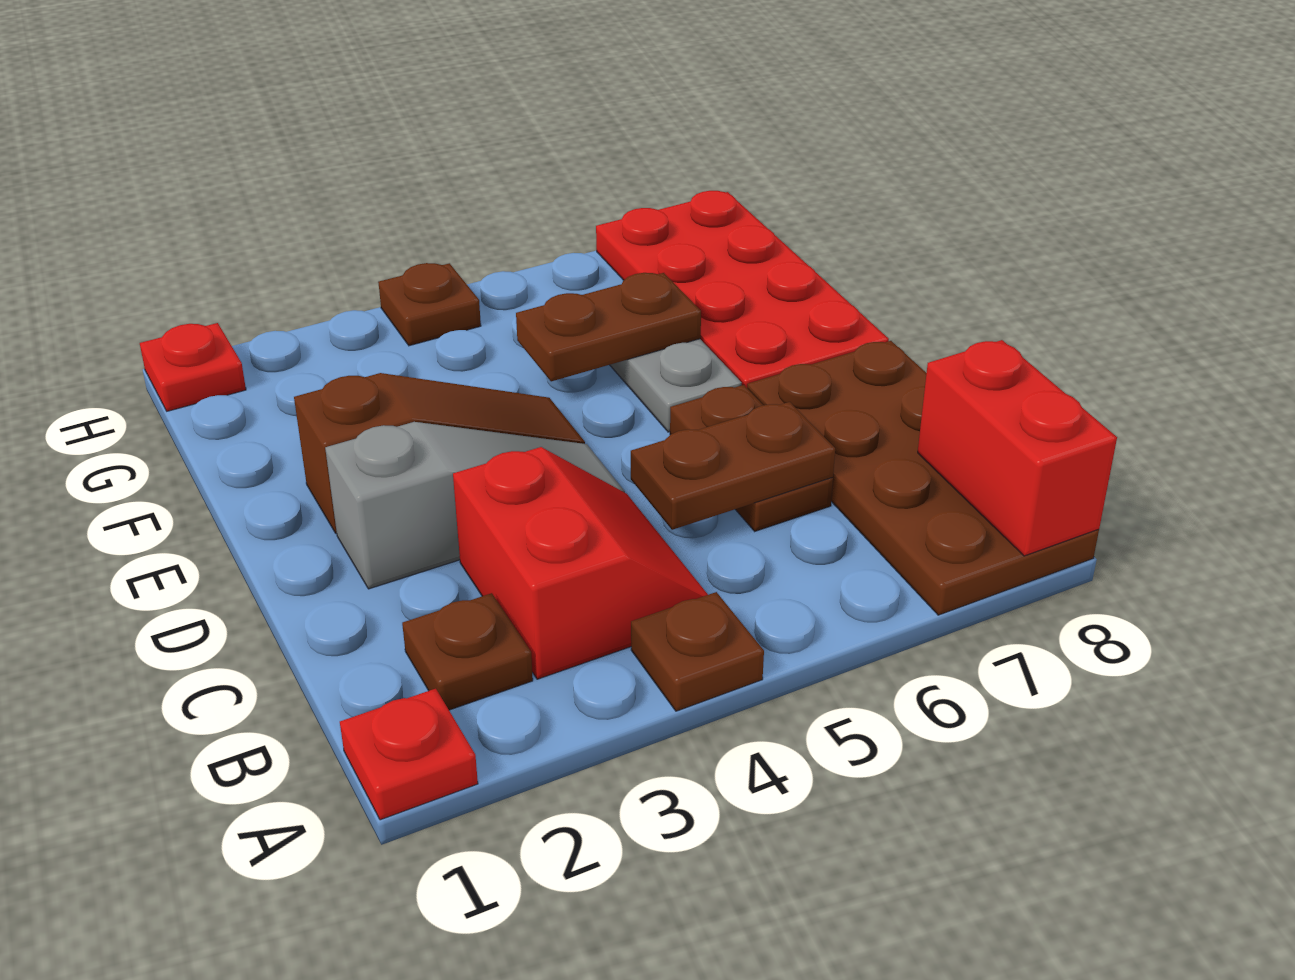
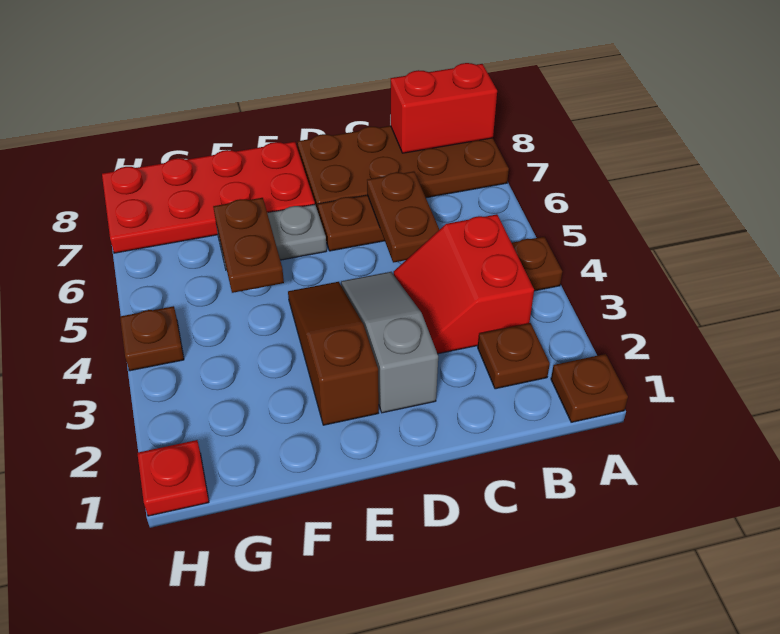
red 1x1 plate [340,689,478,820] -> brown 1x1 plate [551,354,628,422]
red 2x2 slope [453,447,708,679] -> red 2x2 slope turned to [394,215,534,354]

